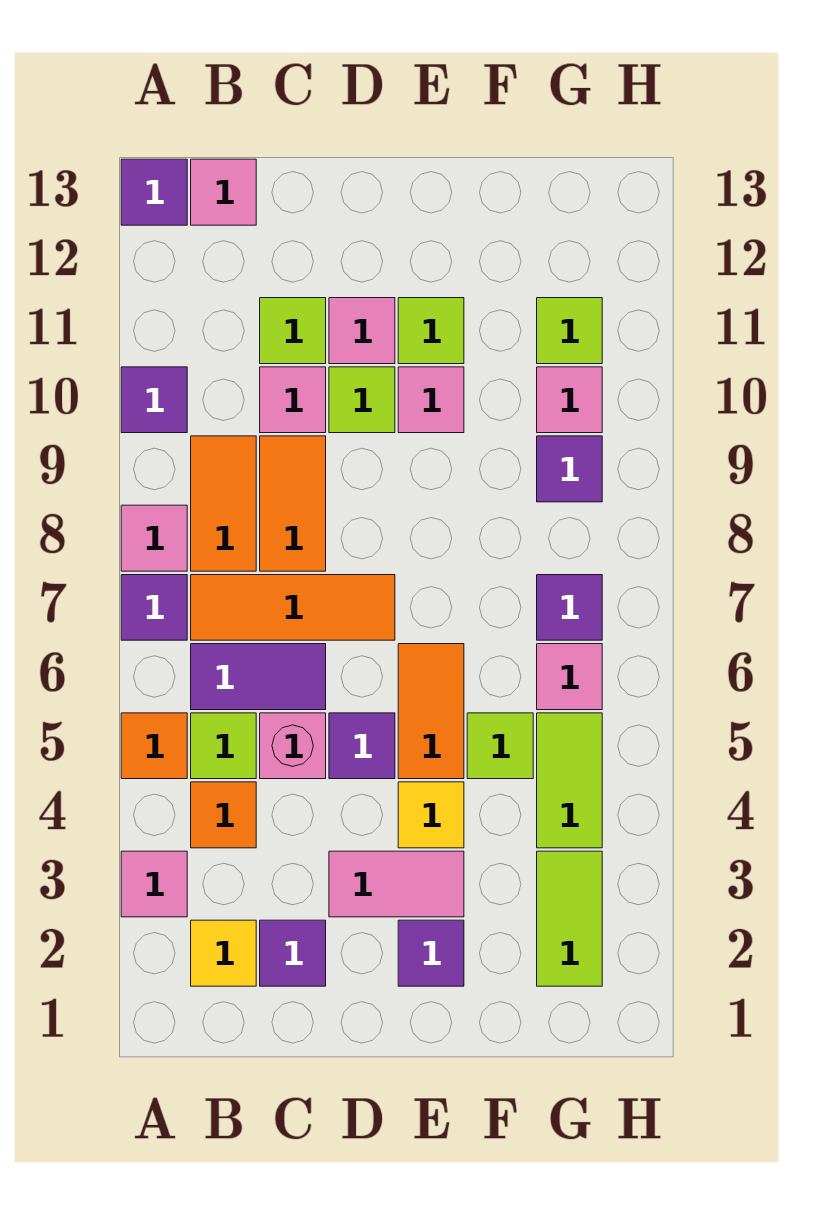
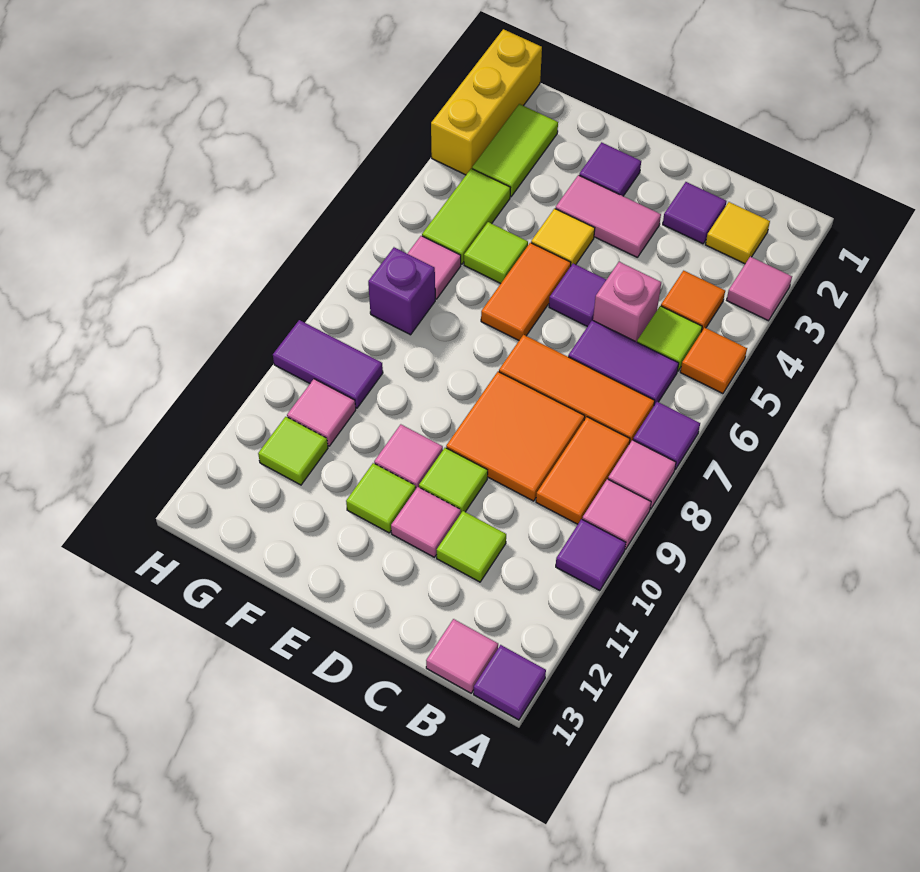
orange 1x2 tile [260,436,326,571] -> orange 2x2 tile [446,372,585,501]
pink 1x1 tile [260,367,326,433] -> pink 1x1 tile moved to [582,479,651,549]
purple 1x1 tile [537,575,602,640] -> purple 1x1 brick [368,247,435,335]
purple 1x1 tile [537,436,602,502] -> purple 1x2 tile [273,320,383,408]
none -> yellow 1x3 brick [431,29,542,175]

